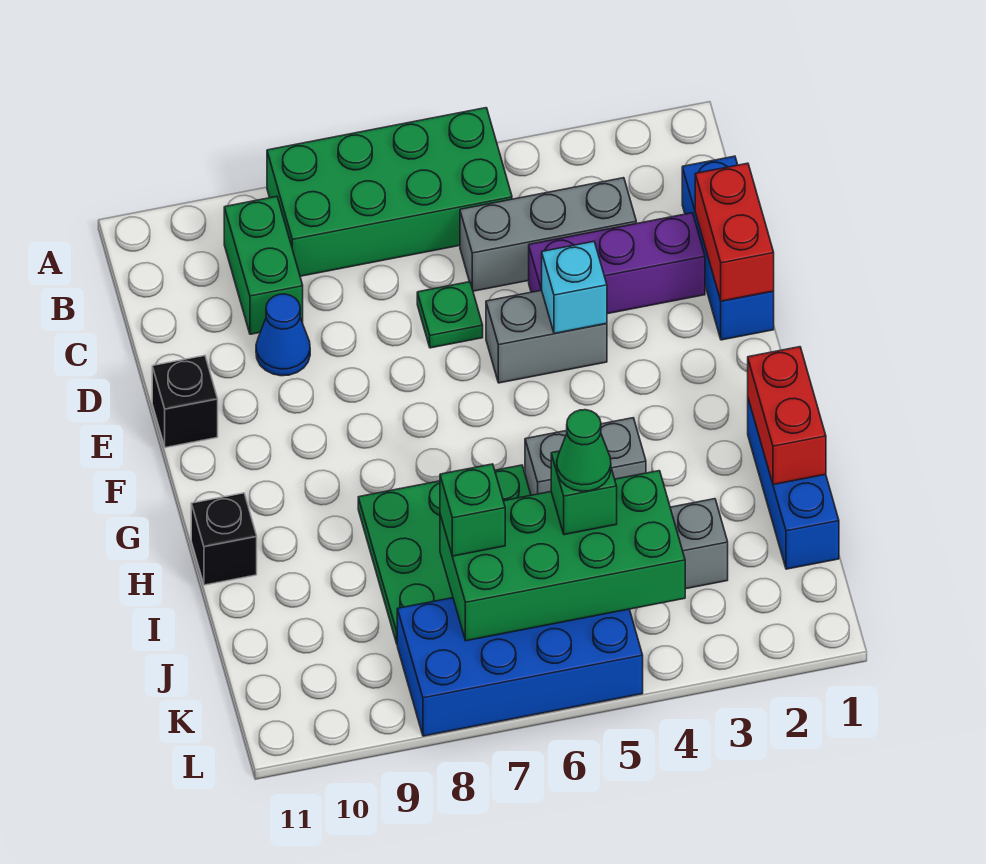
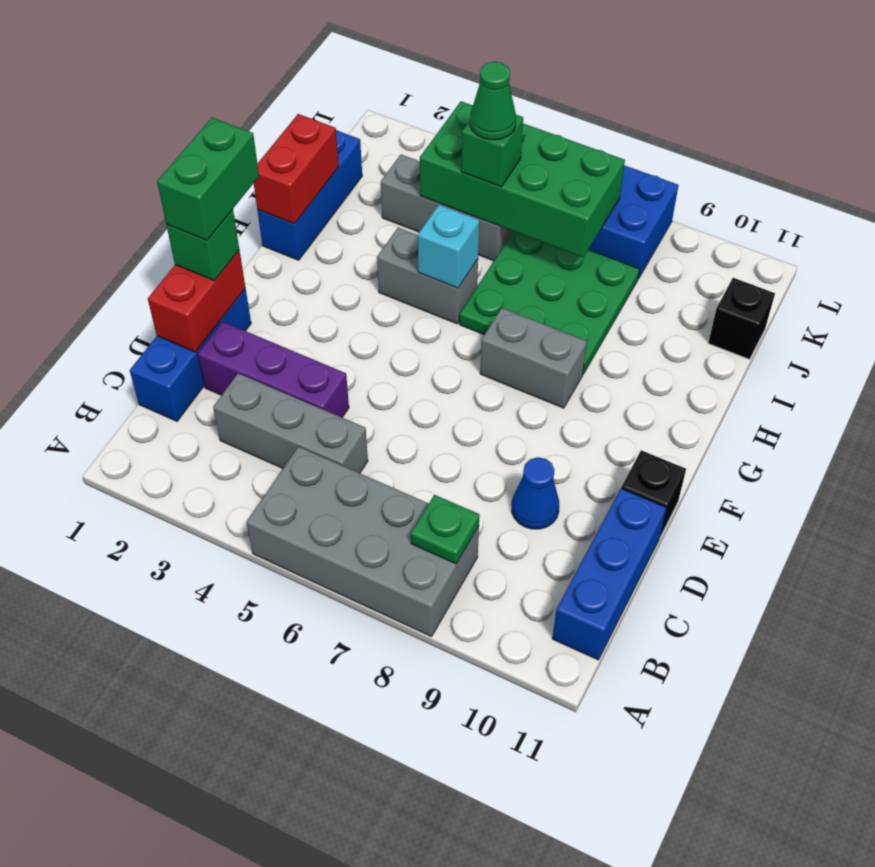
green 2x4 brick [267,108,512,276] -> grey 2x4 brick [247,447,479,636]
green 1x2 brick [224,197,303,334] -> green 1x2 brick moved to [157,118,259,240]
none -> blue 1x3 brick [552,489,666,660]
green 1x1 plate [417,282,483,348] -> green 1x1 plate moved to [411,495,479,564]
grey 1x2 brick [486,290,607,383] -> grey 1x2 brick moved to [480,308,587,408]
cyan 1x1 brick [542,241,607,333] -> cyan 1x1 brick moved to [418,205,479,288]
black 1x1 brick [191,493,257,585] -> black 1x1 brick moved to [708,278,775,359]
green 1x1 brick [440,464,505,556] -> green 1x1 brick moved to [166,209,239,281]

